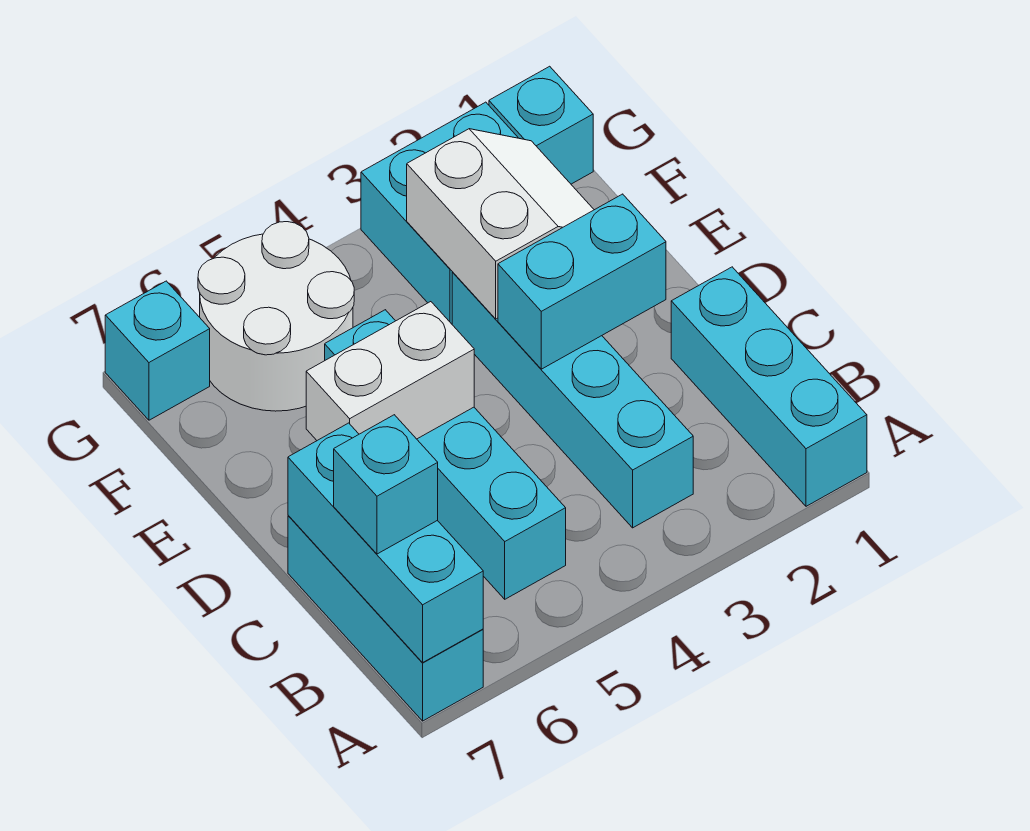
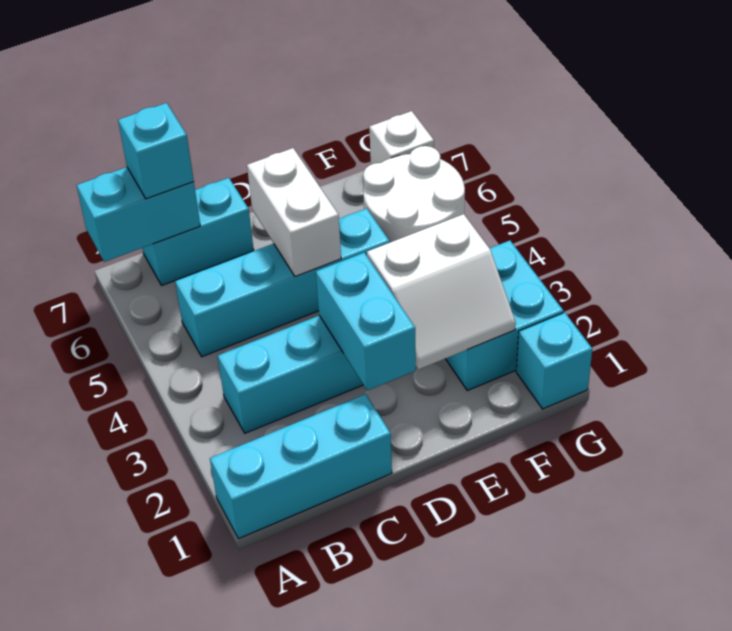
cyan 1x3 brick [288,516,483,721] -> cyan 1x2 brick [142,178,254,285]
cyan 1x3 brick [288,423,483,662] -> cyan 1x2 brick [77,167,200,262]
cyan 1x1 brick [105,281,210,420] -> white 1x1 brick [369,111,434,165]

